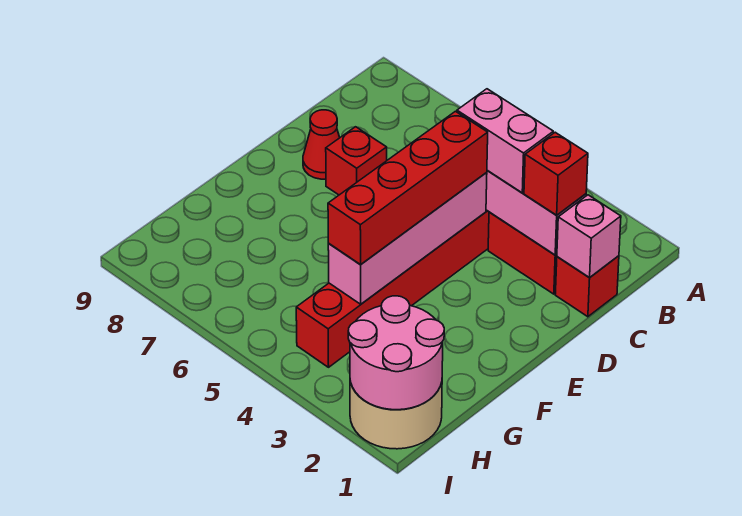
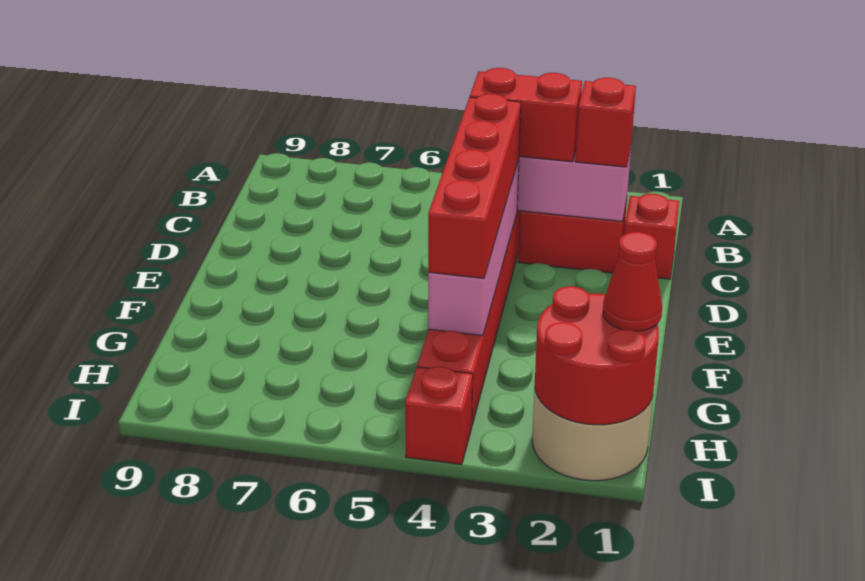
pink 1x1 brick [557,195,621,277] -> none
pink 1x2 brick [457,89,553,193] -> red 1x2 brick [470,68,582,162]
red 1x1 brick [326,127,387,195] -> red 1x1 brick moved to [405,367,473,465]
red 1x1 cone [303,110,340,179] -> red 1x1 cone moved to [603,232,662,331]
pink 2x2 round brick [348,296,444,410] -> red 2x2 round brick [535,286,659,425]

